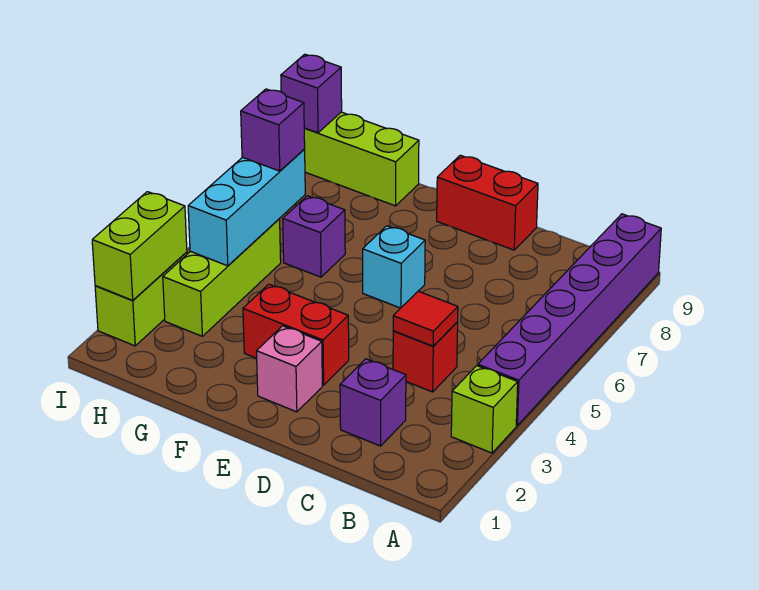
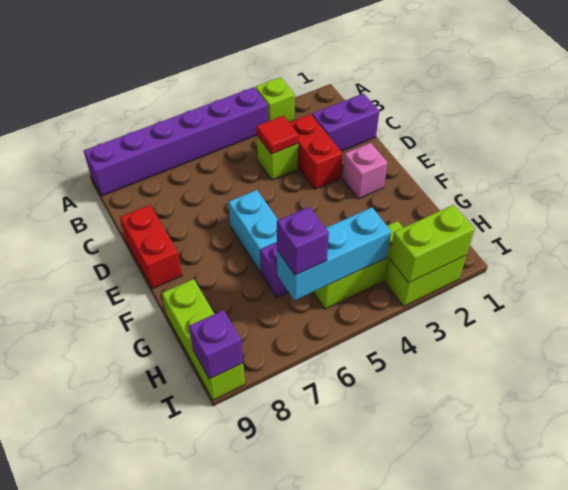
purple 1x1 brick [340,359,406,446] -> purple 1x2 brick [312,93,379,151]
red 1x1 brick [393,322,458,392] -> lime 1x1 brick [257,136,298,180]
red 1x2 brick [243,284,349,385] -> red 1x2 brick moved to [289,114,342,189]
cyan 1x1 brick [363,226,425,308] -> cyan 1x2 brick [228,190,278,272]

